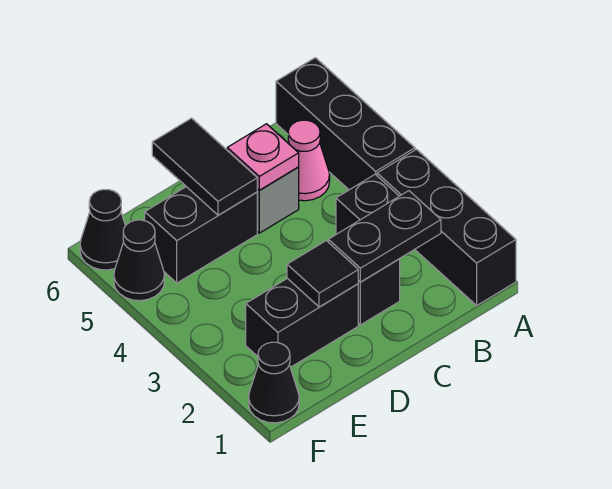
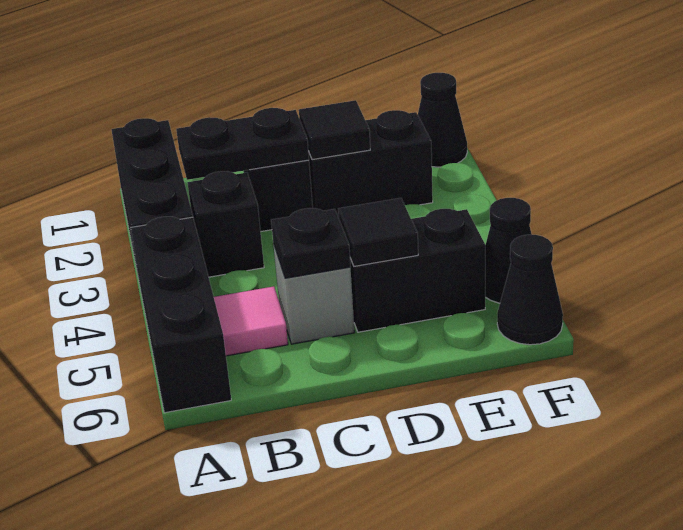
pink 1x1 cone [288,120,330,201] -> pink 1x1 tile [214,286,288,356]
pink 1x1 plate [227,124,299,190] -> black 1x1 plate [271,208,350,278]
black 1x2 tile [152,118,257,215] -> black 1x1 tile [338,198,418,266]

